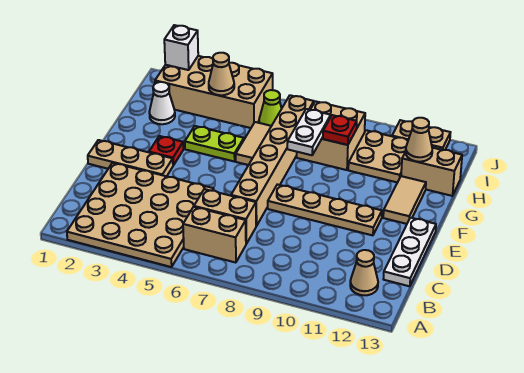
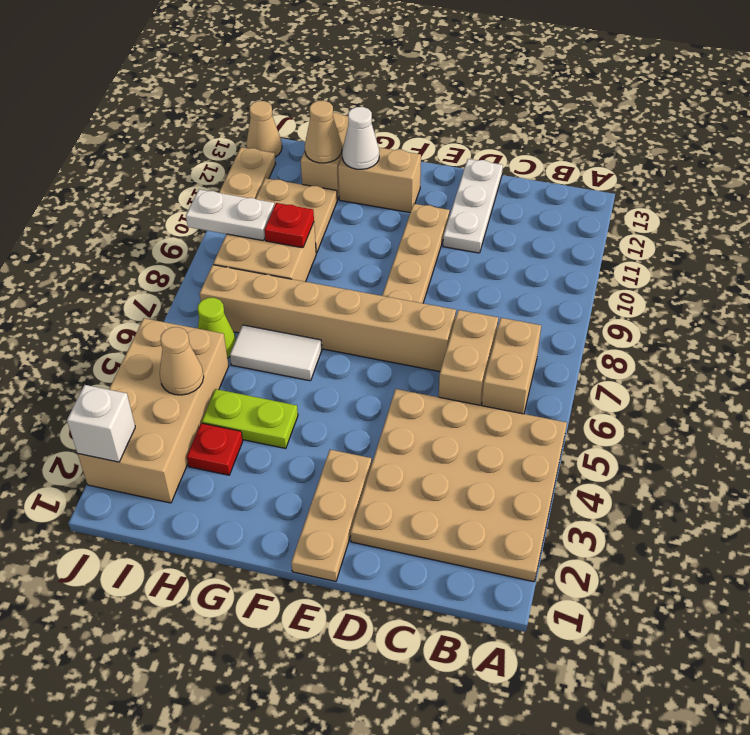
tan 1x1 cone [350,250,378,295] -> tan 1x1 cone moved to [246,101,282,157]
white 1x3 plate [384,218,436,286] -> white 1x3 plate turned to [443,159,503,253]
red 1x1 plate [149,136,183,165] -> red 1x1 plate moved to [187,423,243,475]
tan 1x2 tile [383,176,426,224] -> tan 1x2 brick [338,148,421,212]
lime 1x2 plate [185,126,244,161] -> lime 1x2 plate turned to [202,389,298,449]
tan 1x2 tile [236,122,271,165] -> white 1x2 tile [230,325,322,381]
white 1x2 plate [287,109,331,155] -> white 1x2 plate moved to [186,189,274,241]
white 1x1 cone [149,82,175,124] -> white 1x1 cone moved to [342,107,379,169]

